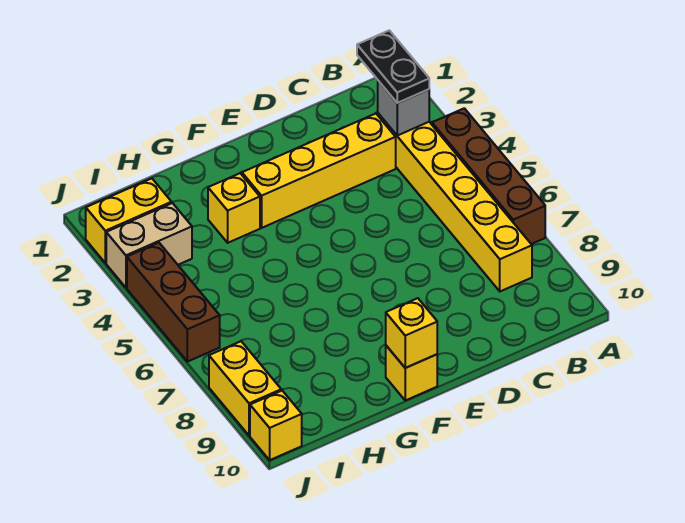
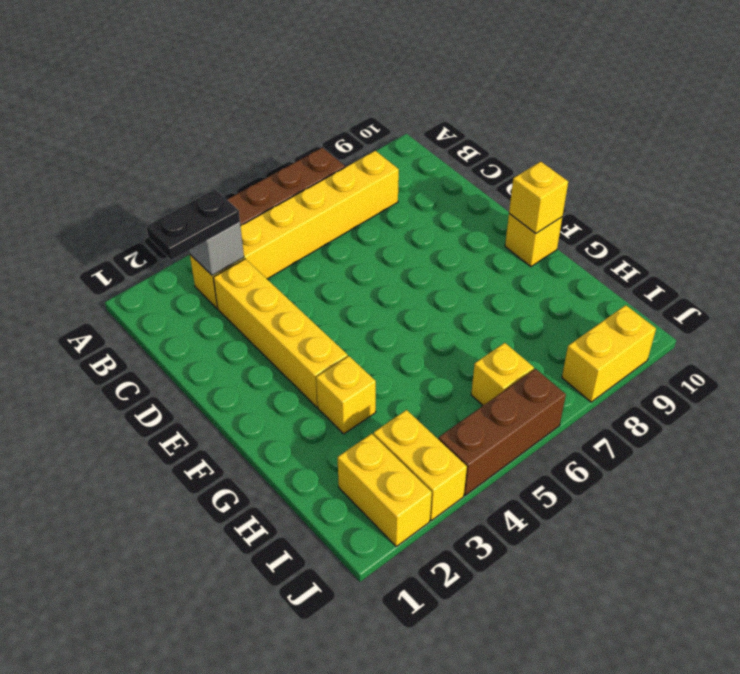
tan 1x2 brick [106,203,192,288] -> yellow 1x2 brick [373,410,467,521]
yellow 1x1 brick [250,391,302,460] -> yellow 1x1 brick moved to [471,343,534,405]

